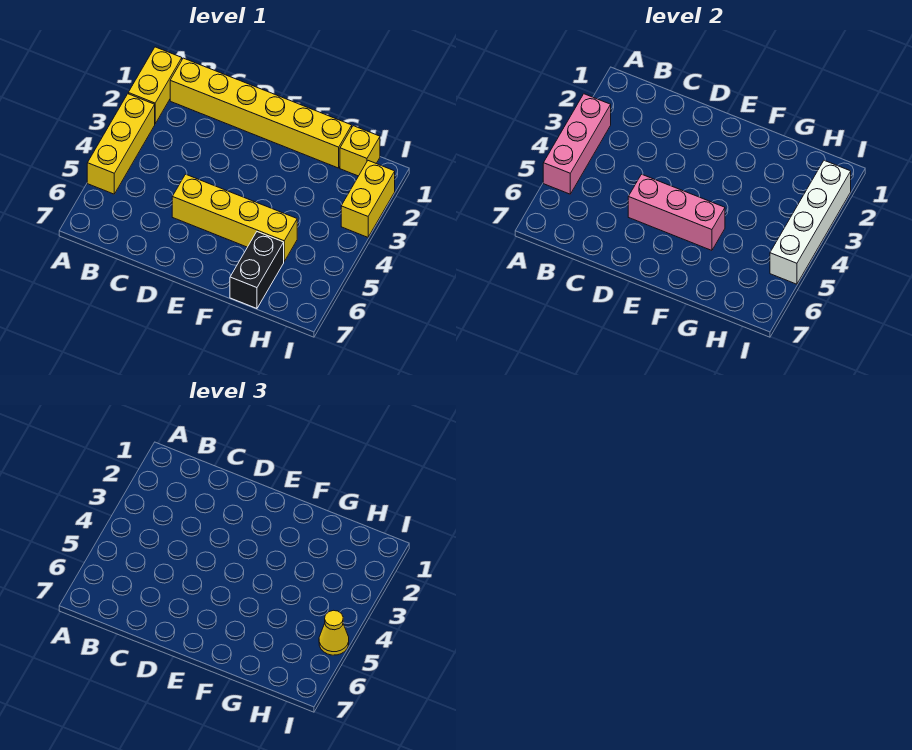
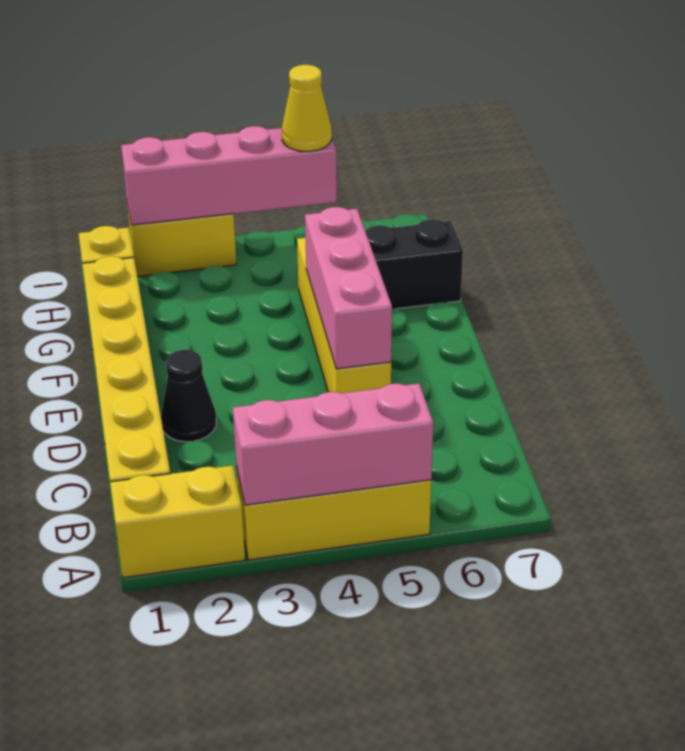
none -> black 1x1 cone [161,350,216,442]
white 1x4 brick [770,161,851,284] -> pink 1x4 brick [121,126,337,225]

